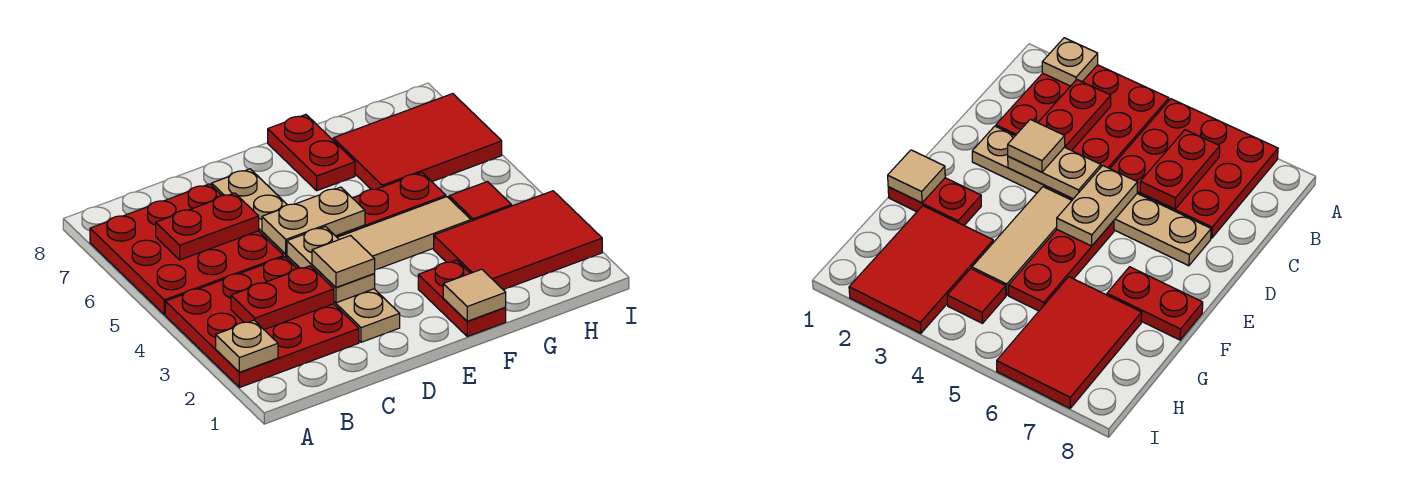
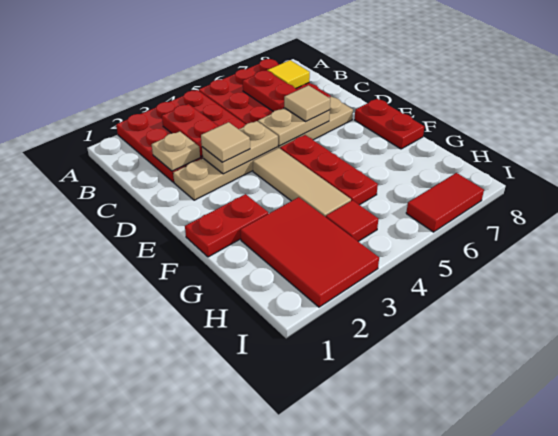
tan 1x1 plate [216,320,278,372] -> tan 1x1 plate moved to [152,131,200,171]
none -> yellow 1x1 tile [267,60,310,89]
tan 1x2 plate [262,187,365,254] -> tan 1x2 plate turned to [258,108,330,146]
tan 1x1 tile [443,269,506,321] -> tan 1x1 tile moved to [284,85,330,121]
red 1x2 plate [268,115,355,191] -> red 1x2 plate turned to [355,99,424,149]
red 2x3 tile [333,94,502,190] -> red 1x2 tile [406,173,484,232]

